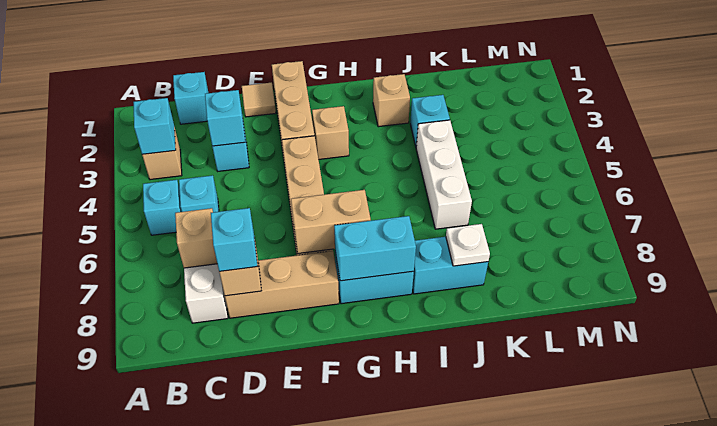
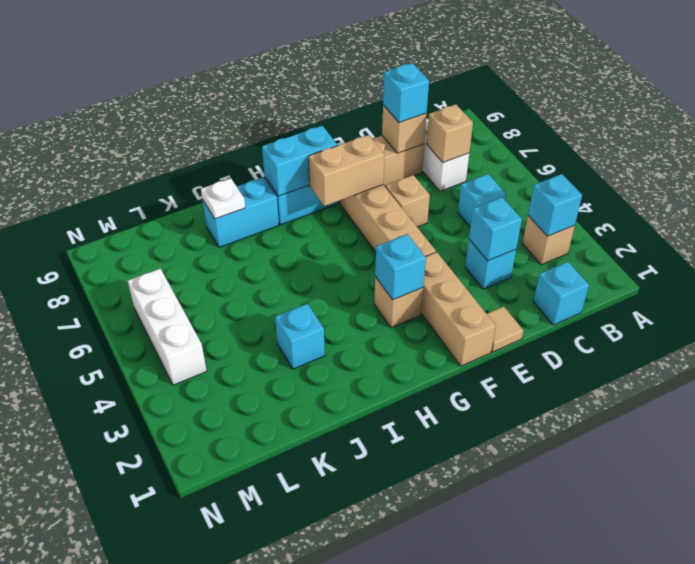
cyan 1x1 brick [143,180,182,235] -> cyan 1x1 brick moved to [375,234,426,300]
tan 1x1 brick [373,74,410,127] -> tan 1x1 brick moved to [385,175,430,227]
white 1x3 brick [416,120,472,229] -> white 1x3 brick moved to [128,269,207,385]

